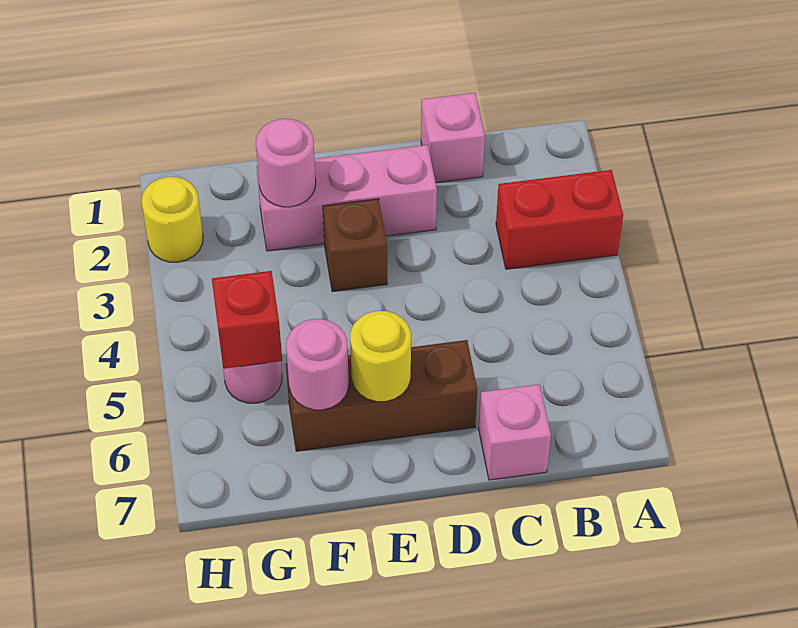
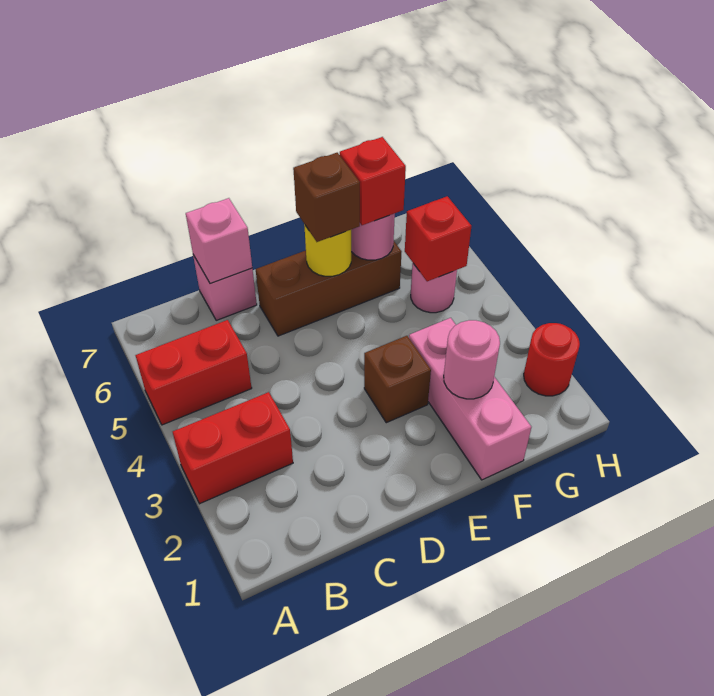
none -> red 1x2 brick [135,320,252,425]
pink 1x1 brick [421,93,485,183] -> pink 1x1 brick moved to [186,198,252,283]
pink 1x3 brick [257,145,437,251] -> pink 1x3 brick turned to [409,318,531,480]
none -> brown 1x1 brick [293,153,360,242]
none -> red 1x1 brick [340,137,406,225]
yellow 1x1 round brick [142,177,203,262] -> red 1x1 round brick [524,323,580,396]

